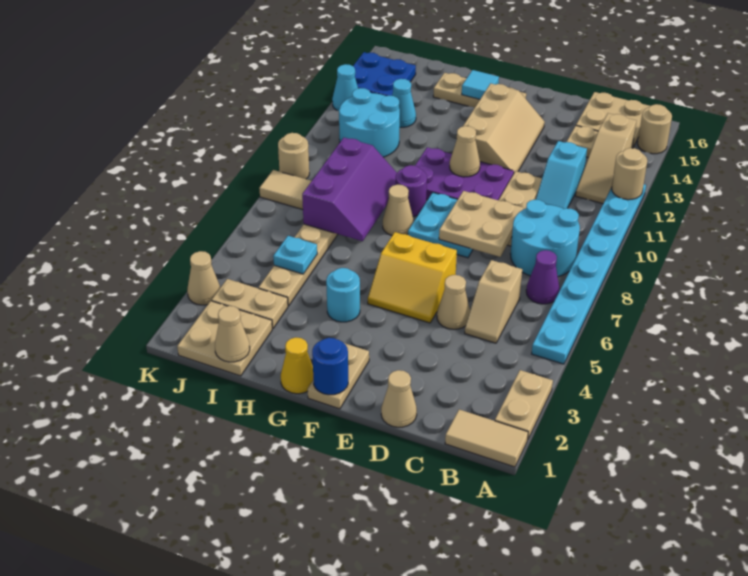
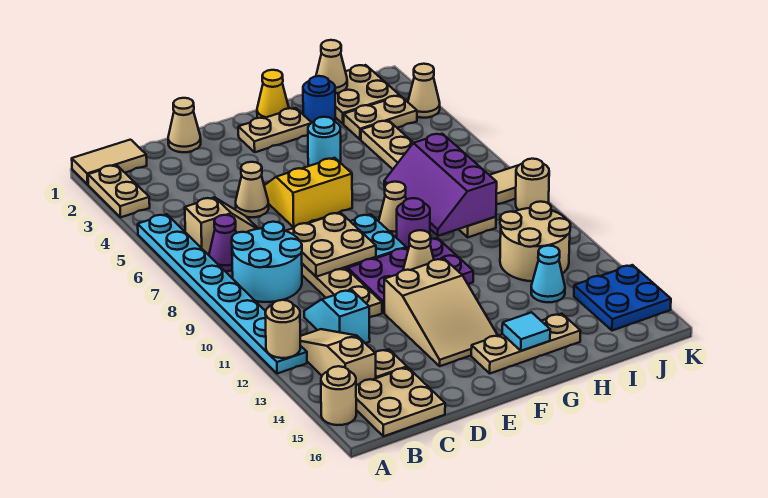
tan 1x2 slope [465,260,522,343] -> tan 1x2 slope turned to [185,197,258,255]
tan 2x3 slope [463,83,545,173] -> tan 2x3 slope turned to [384,259,498,366]
tan 1x2 plate [308,343,369,409] -> tan 1x2 plate turned to [238,108,312,152]
blue 1x1 round brick [312,338,348,395] -> blue 1x1 round brick moved to [303,76,335,122]
cyan 1x1 plate [273,236,317,274] -> none
cyan 2x2 round brick [339,88,400,157] -> tan 2x2 round brick [500,202,571,281]
cyan 1x1 cone [332,64,358,111] -> none

